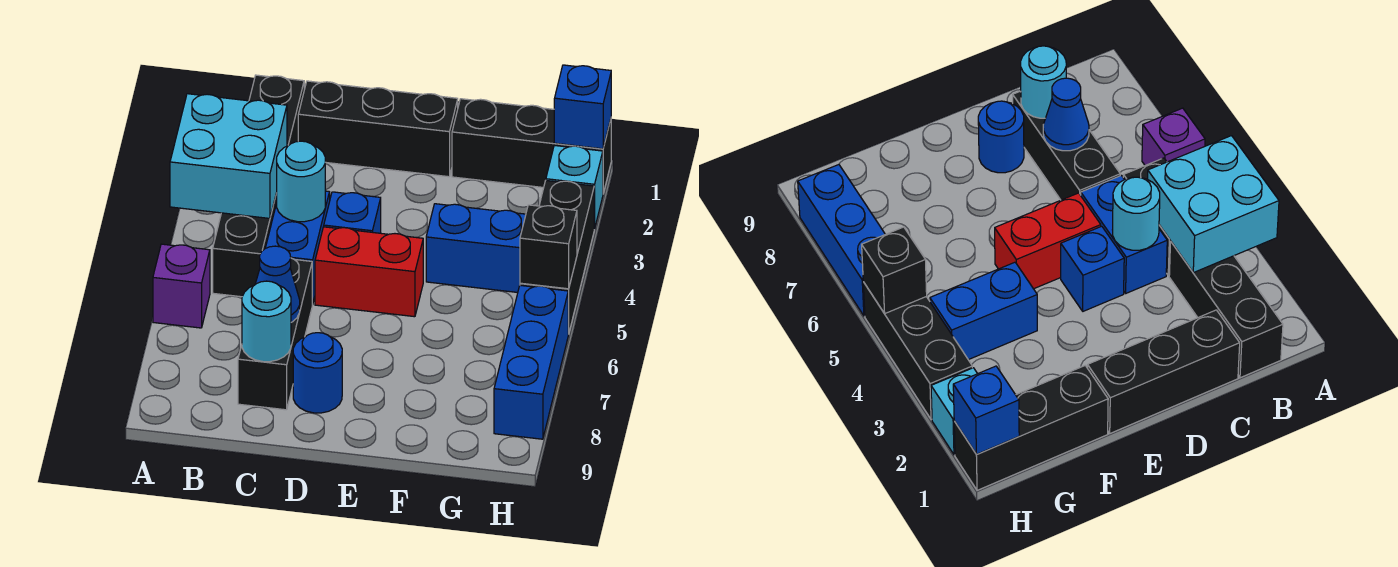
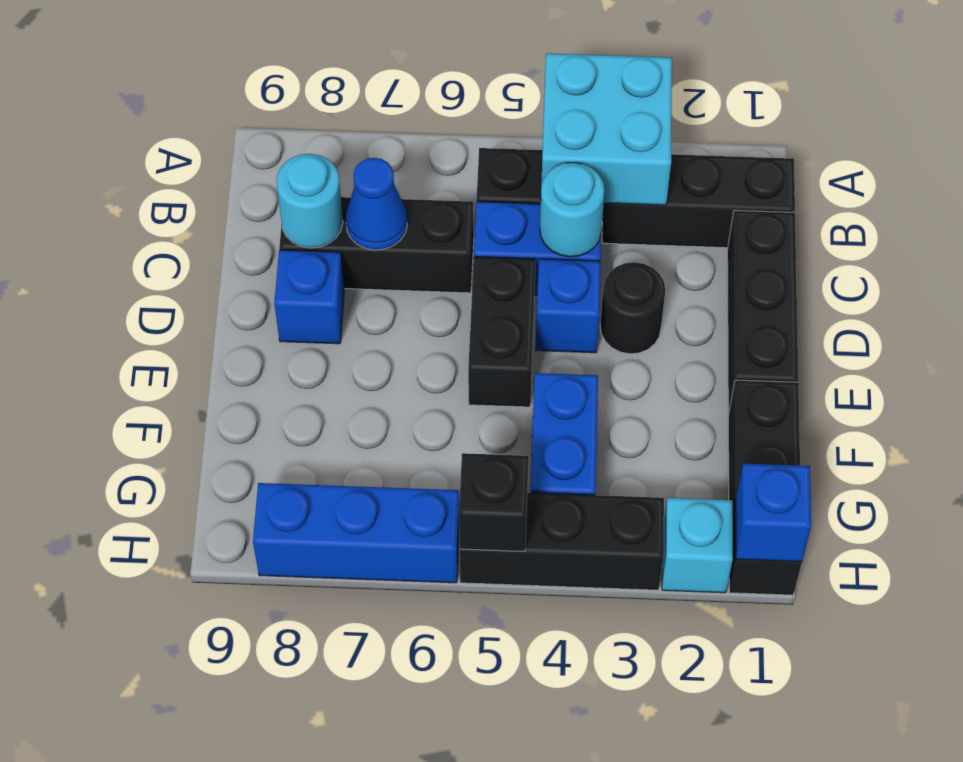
purple 1x1 brick [153,244,210,328] -> none
none -> black 1x1 round brick [600,262,666,354]
red 1x2 brick [315,227,423,317] -> black 1x2 brick [468,257,536,407]
blue 1x1 round brick [293,333,342,413] -> blue 1x1 brick [274,250,344,344]

